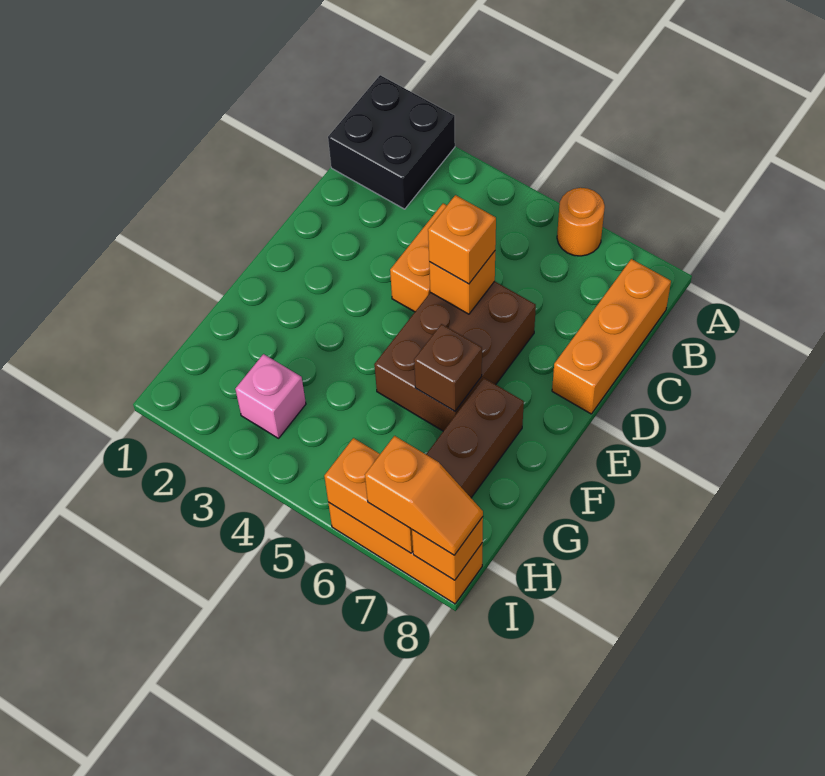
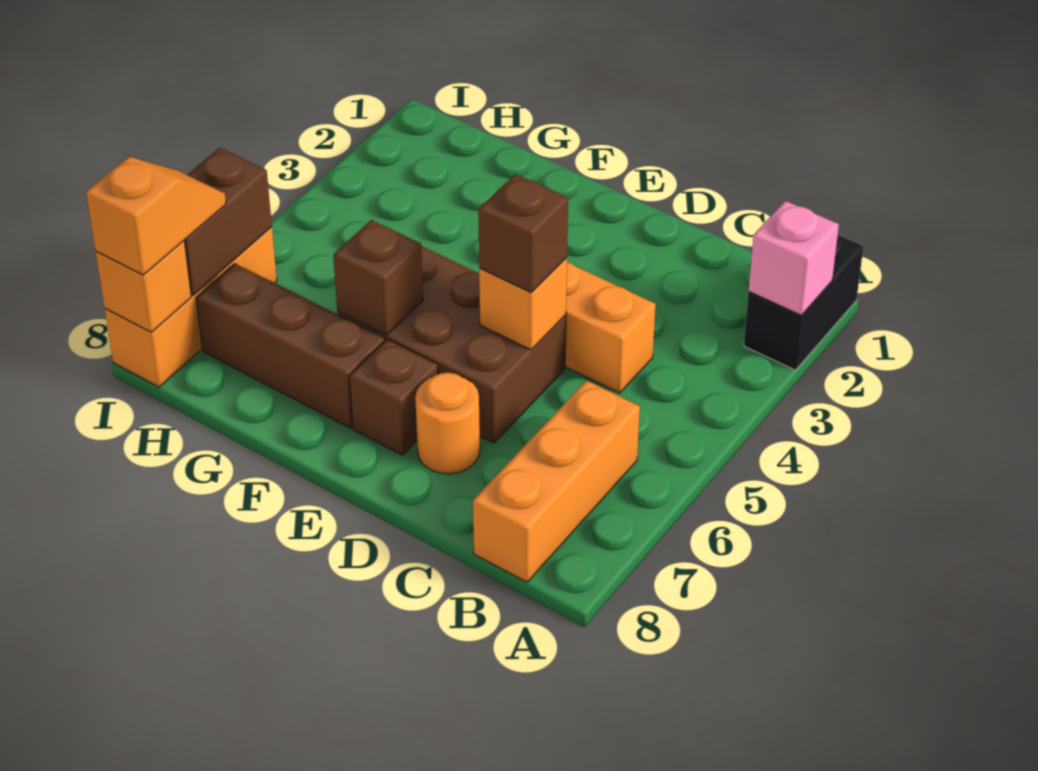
black 2x2 brick [328,75,455,209] -> black 1x2 brick [744,234,864,370]
orange 1x1 round brick [557,188,605,256] -> orange 1x1 round brick moved to [415,373,480,474]
orange 1x3 brick [552,259,671,414] -> orange 1x3 brick turned to [473,381,640,582]
orange 1x1 brick [428,195,496,284] -> brown 1x1 brick [478,174,568,292]
none -> brown 1x1 brick [349,339,438,455]
pink 1x1 brick [235,354,306,438] -> pink 1x1 brick moved to [749,201,839,315]
orange 1x2 brick [324,438,413,553] -> brown 1x2 brick [184,148,272,295]
orange 1x2 slope [365,436,483,555] -> orange 1x2 slope turned to [86,157,226,275]

